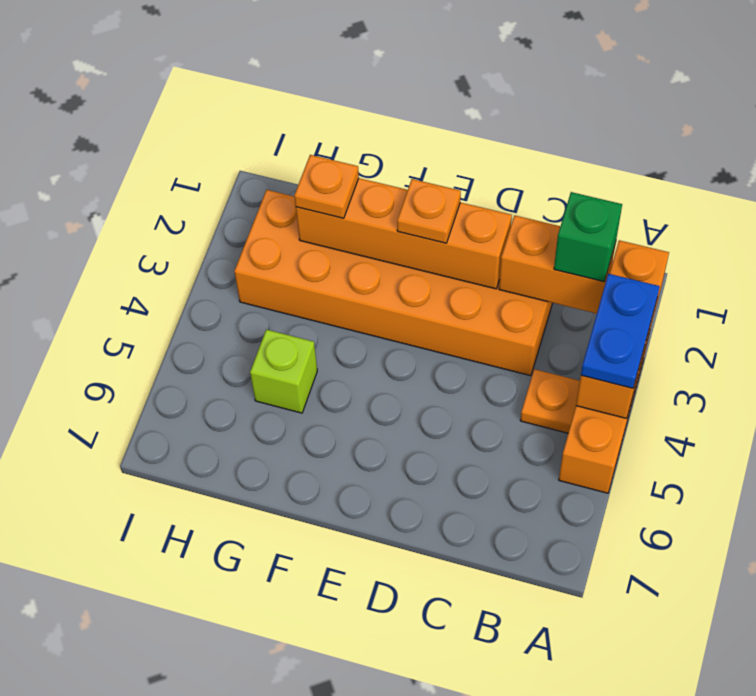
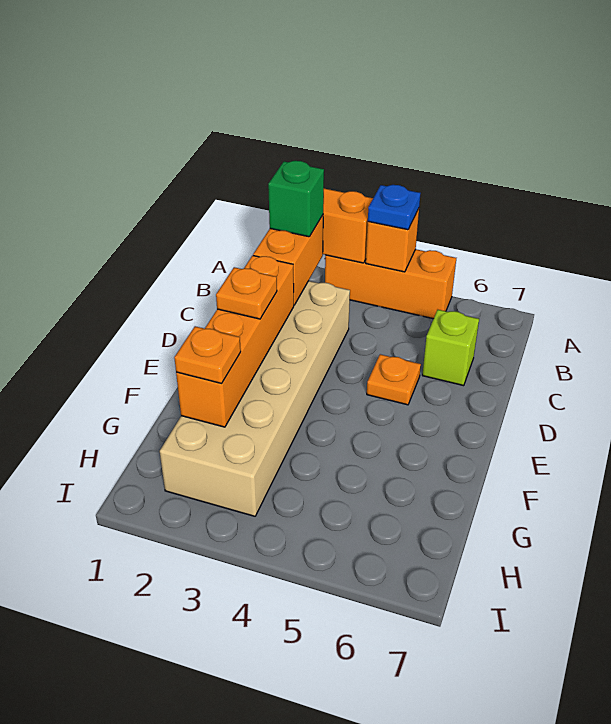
blue 1x2 plate [581,274,660,388] -> blue 1x1 plate [368,185,421,230]
orange 1x1 plate [520,369,580,433] -> orange 1x1 plate moved to [367,354,421,405]
orange 2x6 brick [234,190,552,376] -> tan 2x6 brick [160,281,350,516]
lime 1x1 brick [250,329,317,413] -> lime 1x1 brick moved to [422,310,479,386]

